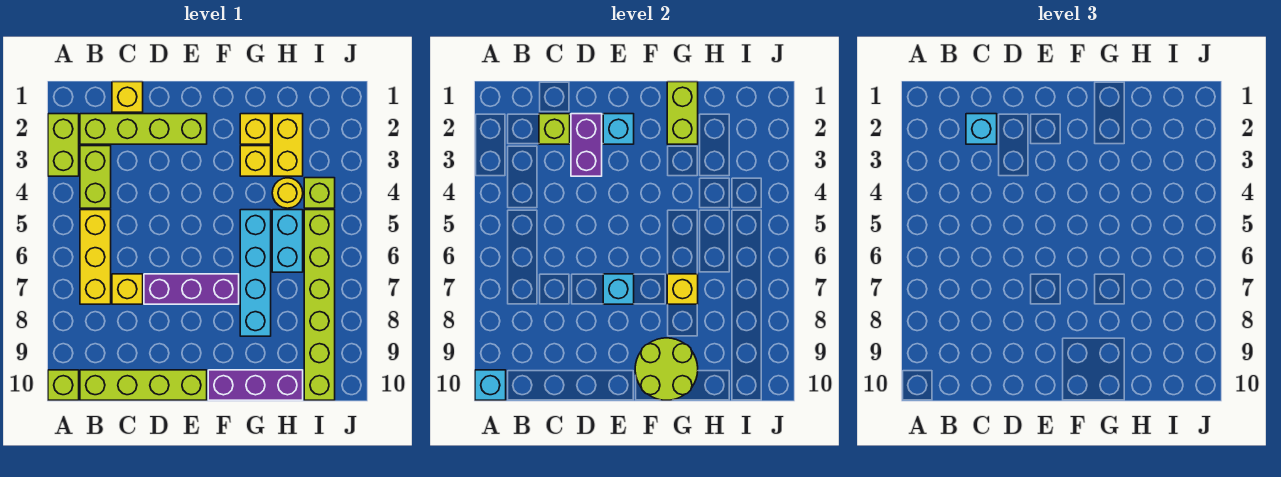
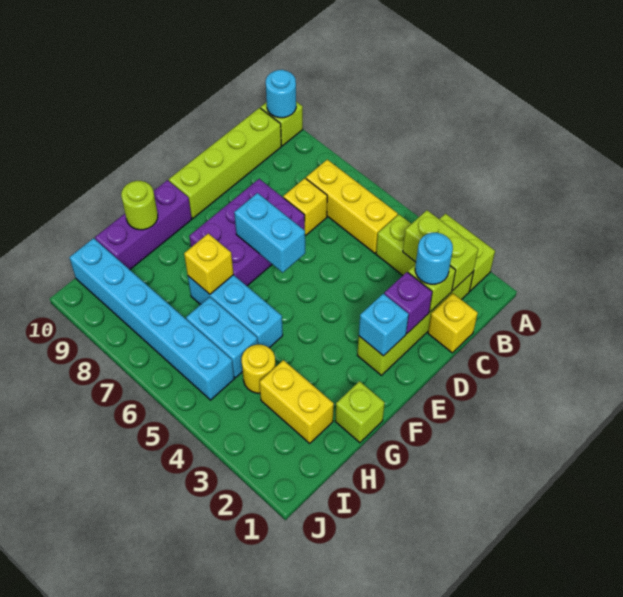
cyan 1x1 brick [475,370,506,400] -> cyan 1x1 round brick [266,70,296,118]
cyan 1x1 brick [966,114,997,144] -> cyan 1x1 round brick [415,233,453,284]
purple 1x2 brick [571,114,602,176] -> purple 1x1 brick [384,272,432,333]
purple 1x3 brick [144,274,239,304] -> purple 2x3 brick [189,179,305,286]
cyan 1x1 brick [603,274,634,304] -> cyan 1x2 brick [234,193,305,273]
lime 2x2 round brick [635,338,698,400] -> lime 1x1 round brick [121,181,158,230]
lime 1x2 brick [667,82,698,144] -> lime 1x2 brick moved to [403,210,478,290]
yellow 1x1 brick [240,114,271,144] -> none
yellow 1x1 brick [240,146,271,176] -> none
cyan 1x4 brick [240,210,271,336] -> cyan 1x3 brick [188,275,283,348]
lime 1x1 brick [304,178,335,208] -> lime 1x1 brick moved to [335,381,385,443]
lime 1x6 brick [304,210,335,400] -> cyan 1x6 brick [69,238,234,400]

